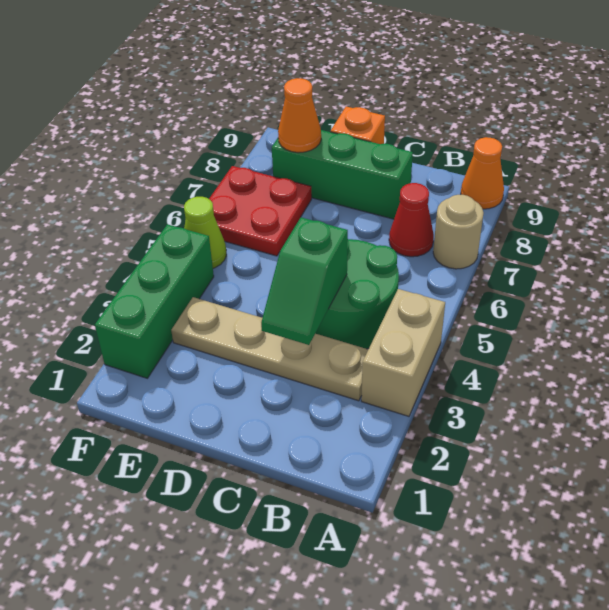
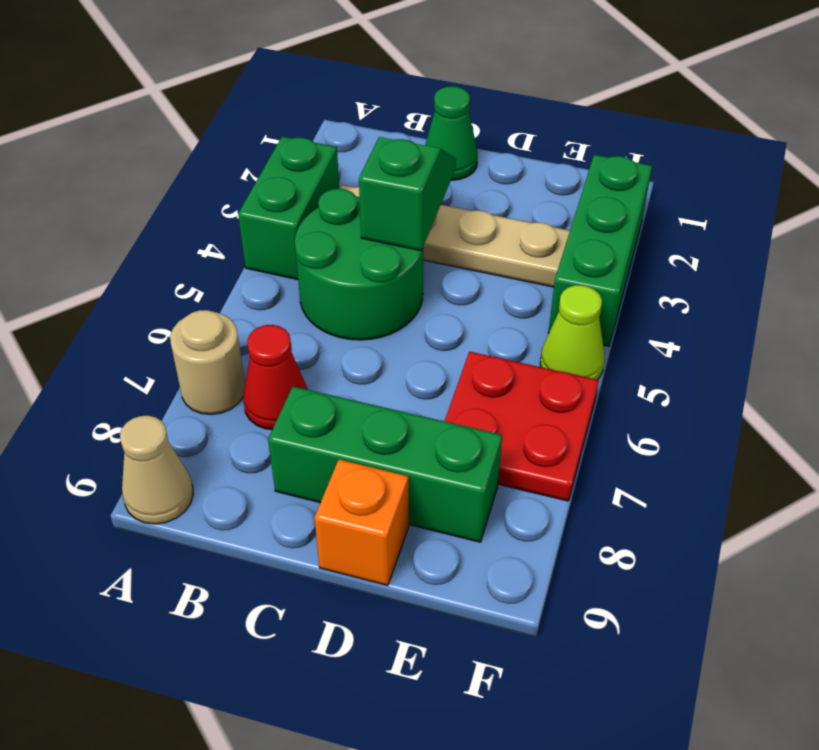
tan 1x2 brick [361,289,445,416] -> green 1x2 brick [238,136,339,279]
orange 1x1 cone [461,137,504,209] -> tan 1x1 cone [120,416,193,524]
none -> green 1x1 cone [425,86,478,180]
orange 1x1 cone [278,78,321,153] -> none

